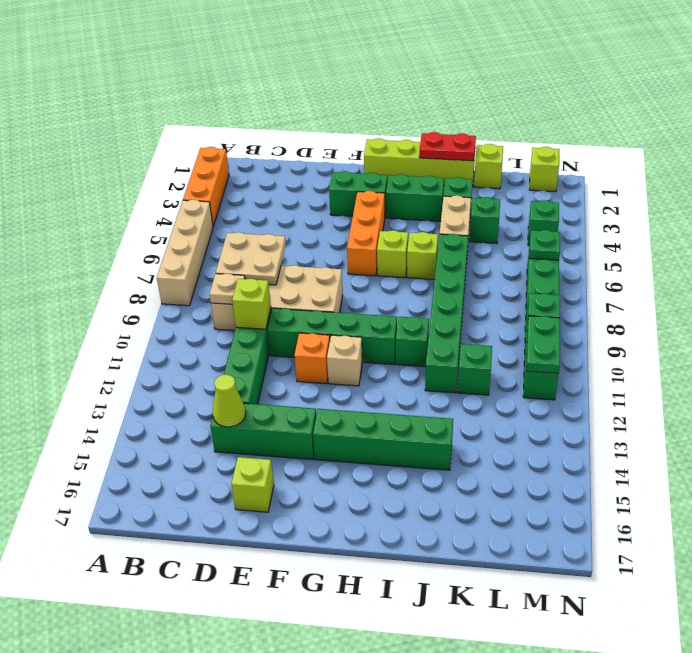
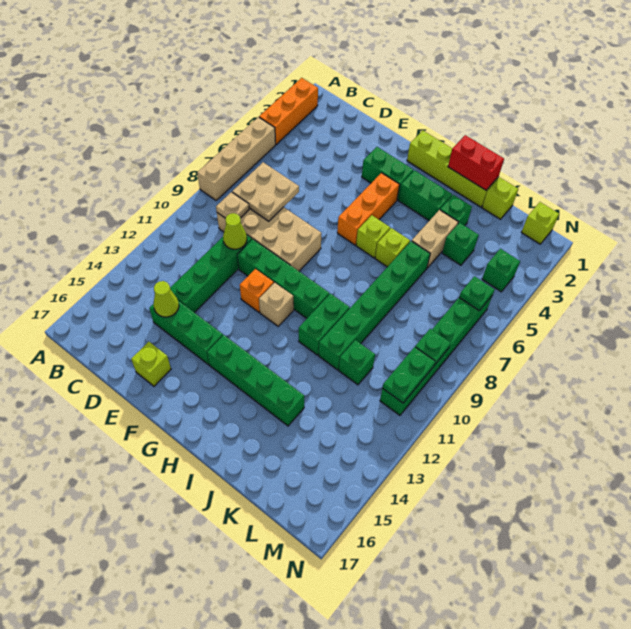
lime 1x1 brick [232,279,271,329] -> lime 1x1 cone [223,213,247,249]
red 1x2 plate [419,132,476,161] -> red 1x2 brick [448,135,504,190]
green 1x1 brick [396,317,429,367] -> green 1x2 brick [299,294,350,355]

